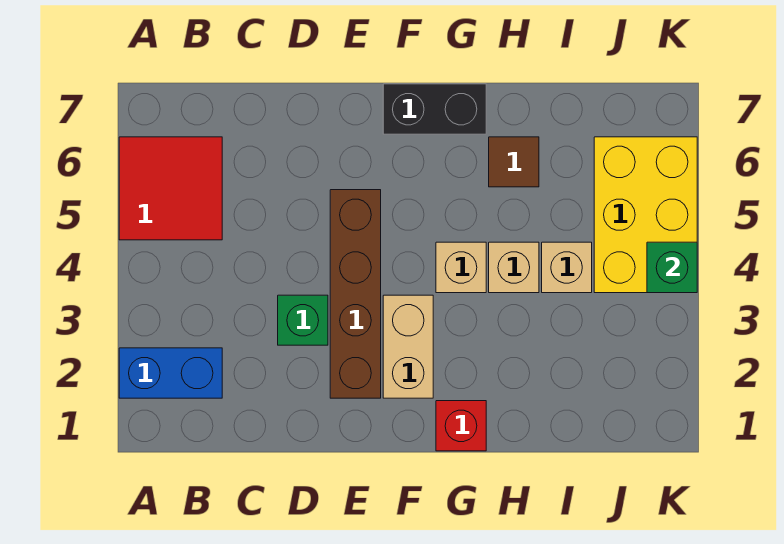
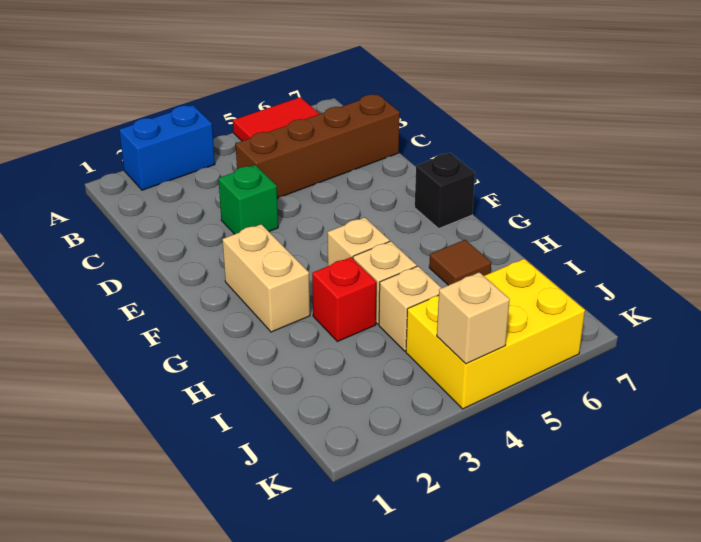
blue 1x2 brick [119,348,222,398] -> blue 1x2 brick turned to [119,105,215,190]
brown 1x4 brick [330,190,381,398] -> brown 1x4 brick moved to [236,94,400,198]
tan 1x2 brick [383,295,433,398] -> tan 1x2 brick turned to [222,224,310,332]
black 1x2 brick [383,84,486,134] -> black 1x1 brick [415,153,475,228]
red 1x1 brick [436,401,486,451] -> red 1x1 brick moved to [312,257,376,342]
green 1x1 brick [647,242,697,293] -> tan 1x1 brick [437,272,510,364]

